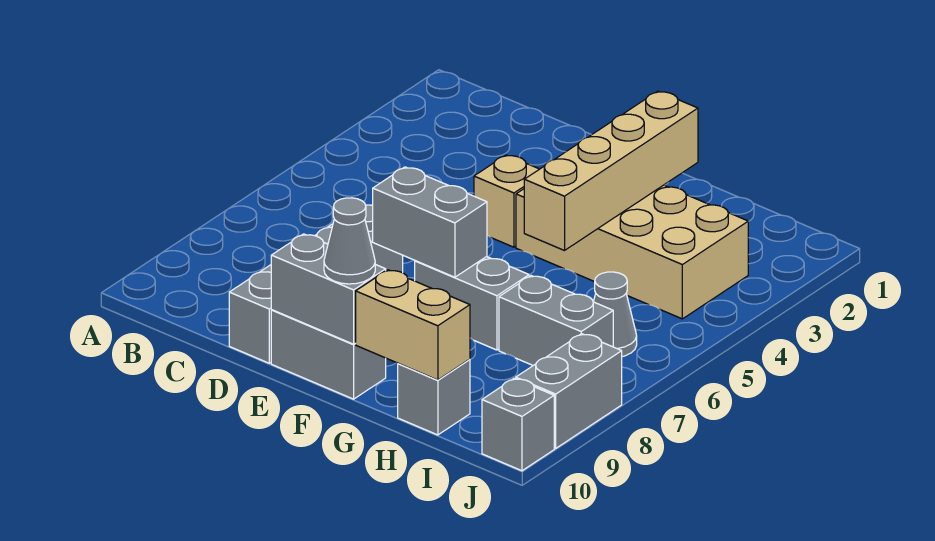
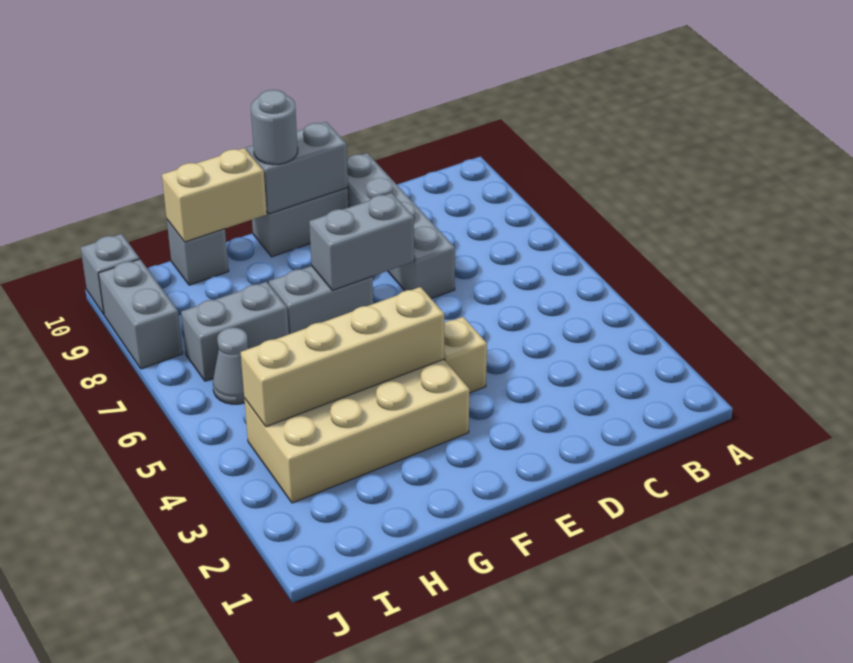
grey 1x1 cone [324,198,375,284] -> grey 1x1 round brick [251,90,298,165]
tan 1x4 brick [524,91,698,251] -> tan 1x4 brick turned to [241,287,444,427]

